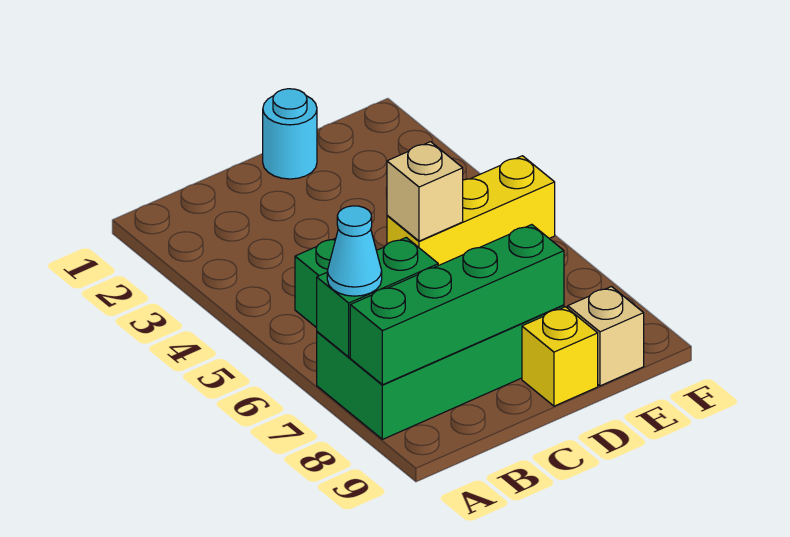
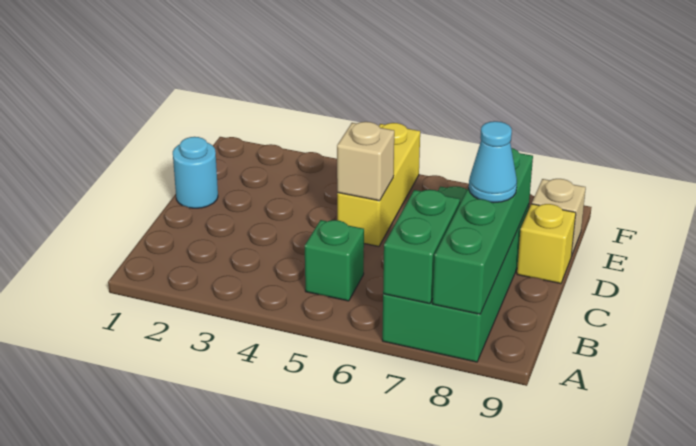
cyan 1x1 cone [327,206,382,296] -> cyan 1x1 cone moved to [469,121,517,203]

